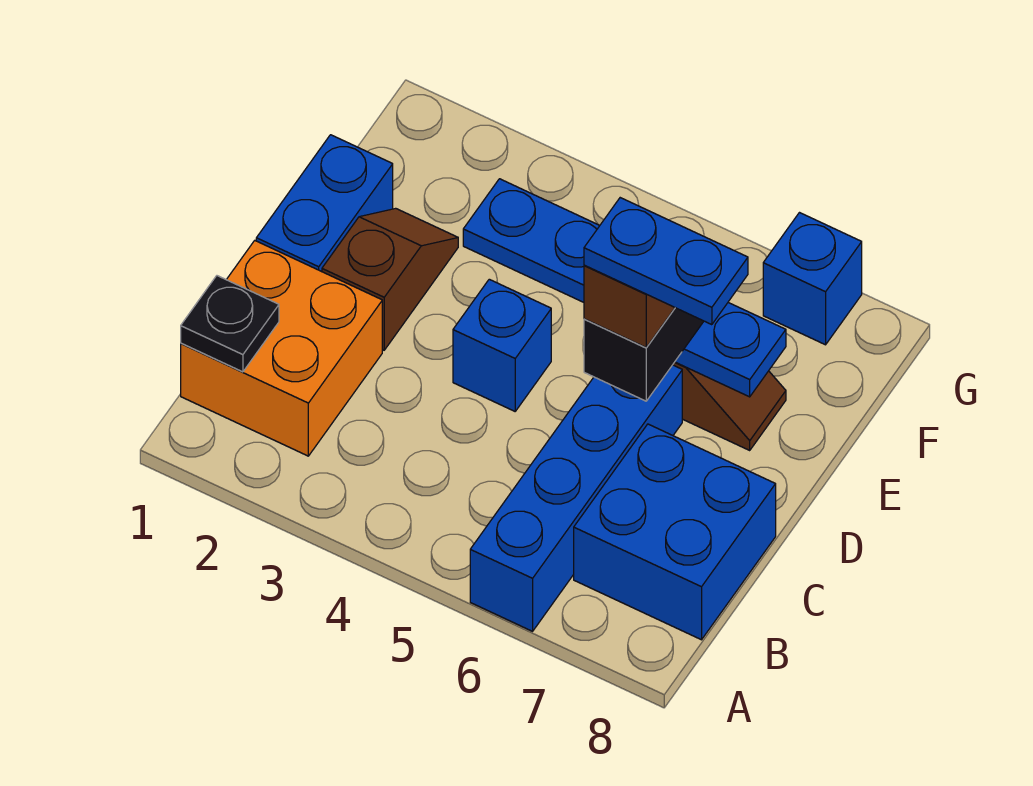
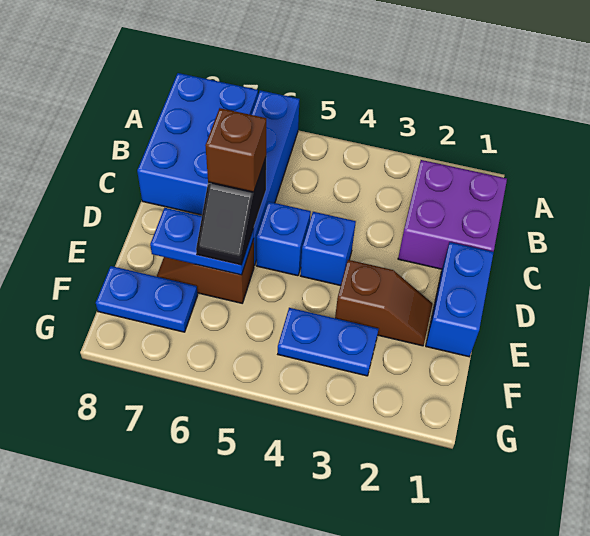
orange 2x2 brick [181,241,382,456] -> purple 2x2 brick [398,160,507,269]
black 1x1 plate [181,276,279,372] -> none
blue 2x2 brick [574,424,776,640] -> blue 2x3 brick [137,73,258,215]
brown 1x2 slope [322,208,458,350] -> brown 1x2 slope turned to [335,260,433,346]
blue 1x2 plate [584,198,748,325] -> blue 1x2 plate moved to [96,266,198,332]
blue 1x1 brick [763,213,862,345] -> blue 1x1 brick moved to [257,202,311,276]

